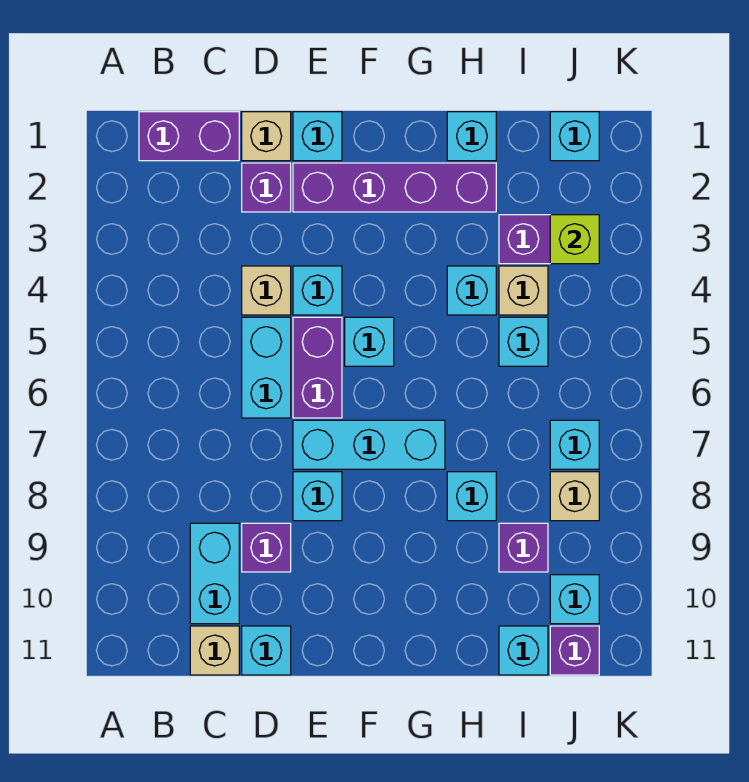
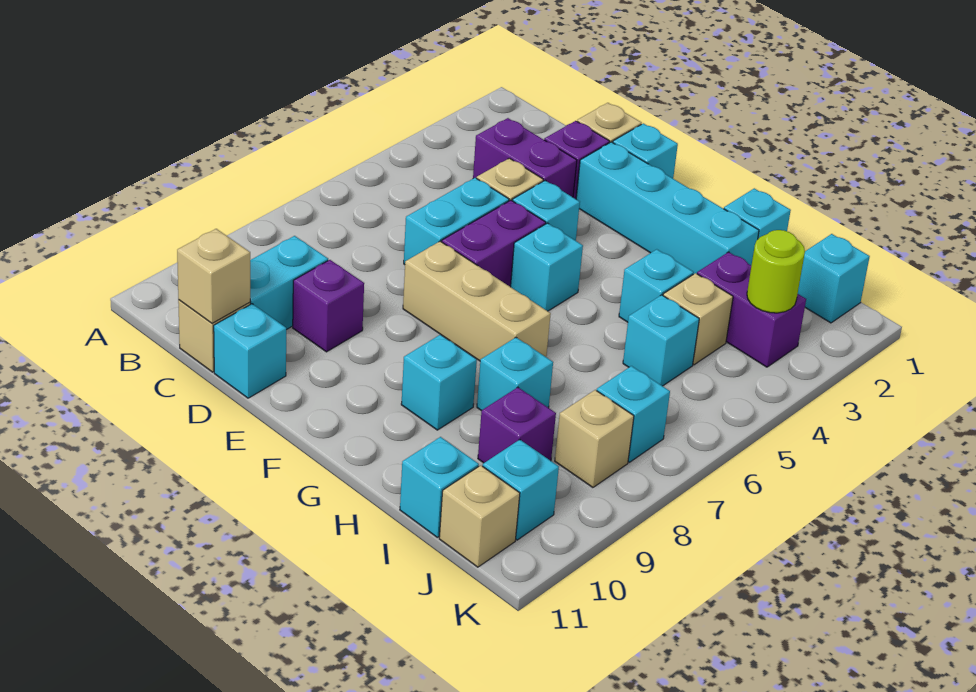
purple 1x2 brick [139,112,239,161] -> purple 1x2 brick moved to [473,118,577,197]
none -> tan 1x1 brick [177,229,250,323]
purple 1x4 brick [293,163,496,212] -> cyan 1x4 brick [576,142,759,274]
cyan 1x3 brick [293,420,445,469] -> tan 1x3 brick [403,241,551,361]
cyan 1x1 brick [293,472,342,521] -> cyan 1x1 brick moved to [401,335,477,430]
lime 1x1 brick [550,215,599,264] -> lime 1x1 round brick [747,230,805,313]
purple 1x1 brick [550,626,599,675] -> tan 1x1 brick [439,465,520,567]

